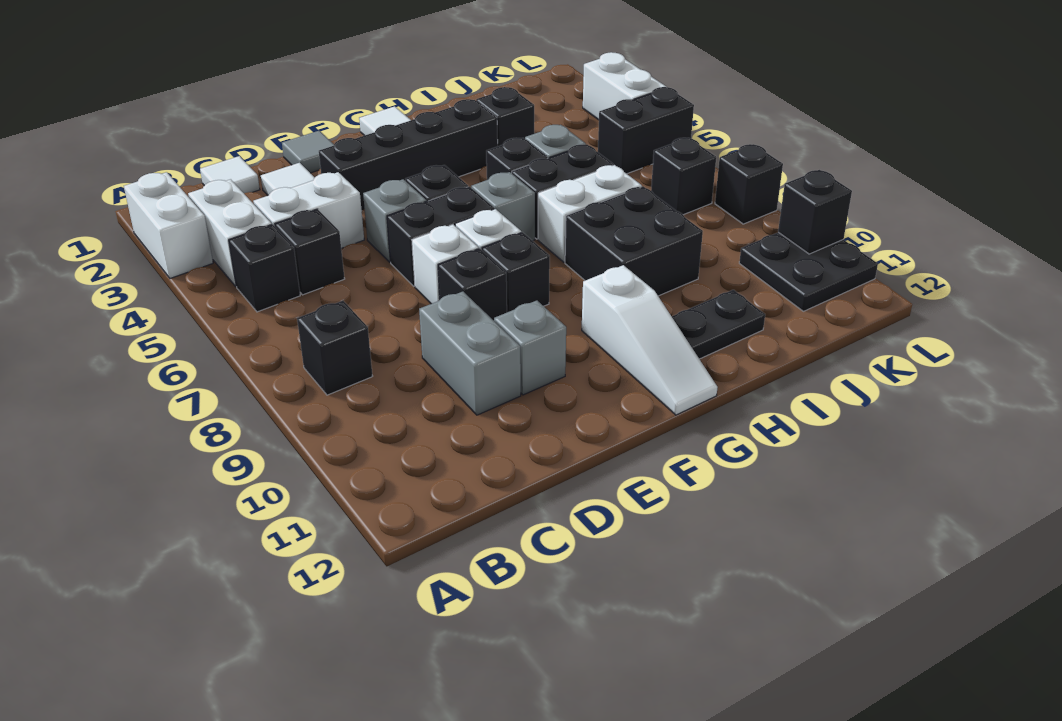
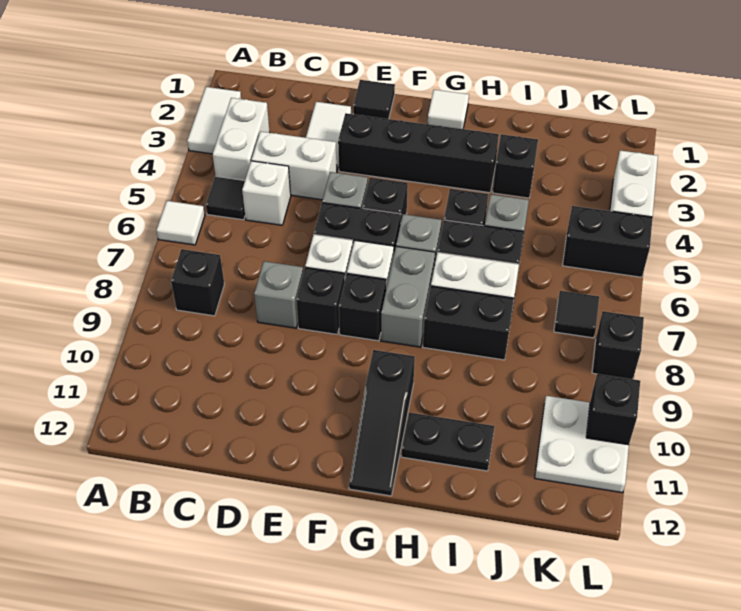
white 1x2 brick [124,172,213,278] -> white 1x2 tile [187,87,241,154]
black 1x1 brick [229,225,300,312] -> black 1x1 tile [206,176,245,220]
white 1x1 tile [200,156,260,193] -> white 1x1 tile moved to [157,201,205,245]
black 1x1 brick [275,209,345,295] -> white 1x1 brick [242,161,291,225]
grey 1x2 brick [419,292,521,415] -> grey 1x2 brick moved to [381,246,435,347]
grey 1x1 tile [282,131,334,173] -> black 1x1 tile [353,80,395,119]
grey 1x1 brick [494,301,566,395] -> grey 1x1 brick moved to [254,261,303,328]
white 1x3 slope [582,265,718,415] -> black 1x3 slope [349,350,415,496]
black 2x2 brick [565,186,703,296] -> black 1x2 brick [423,286,514,360]
black 1x1 brick [651,138,716,215] -> black 1x1 tile [554,291,599,338]
black 2x2 plate [739,232,878,311] -> white 2x2 plate [535,396,629,493]

